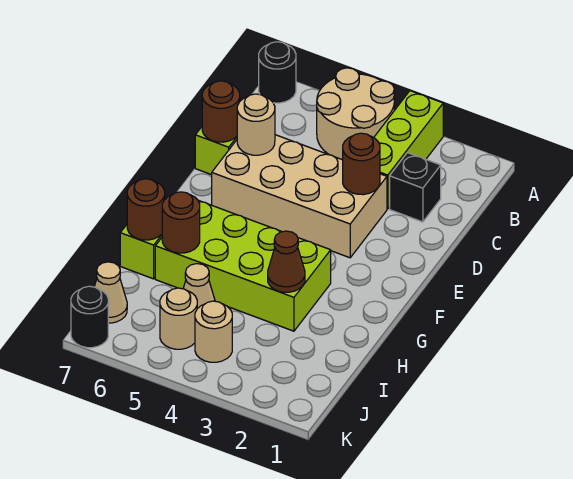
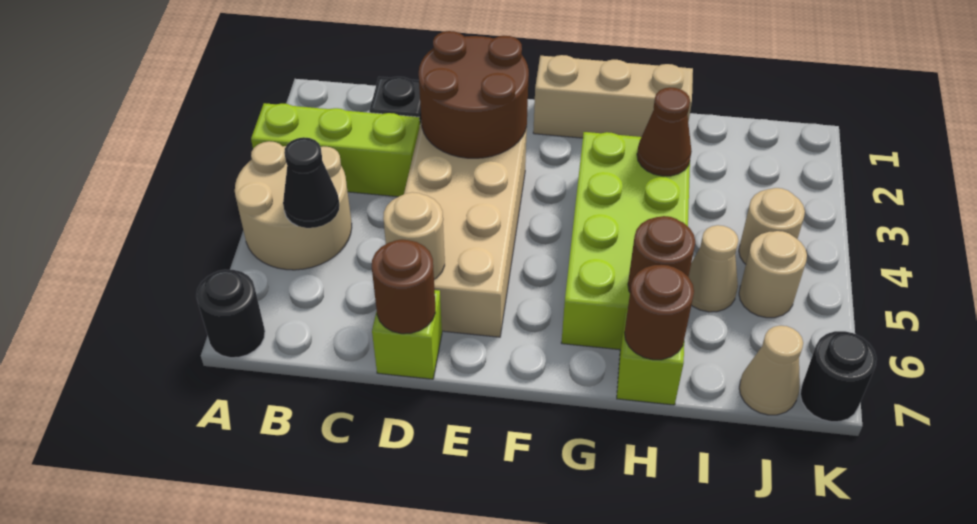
none -> black 1x1 cone [283,137,339,228]
brown 1x1 round brick [343,133,380,195] -> brown 2x2 round brick [419,31,529,158]
none -> tan 1x3 brick [533,55,693,138]

